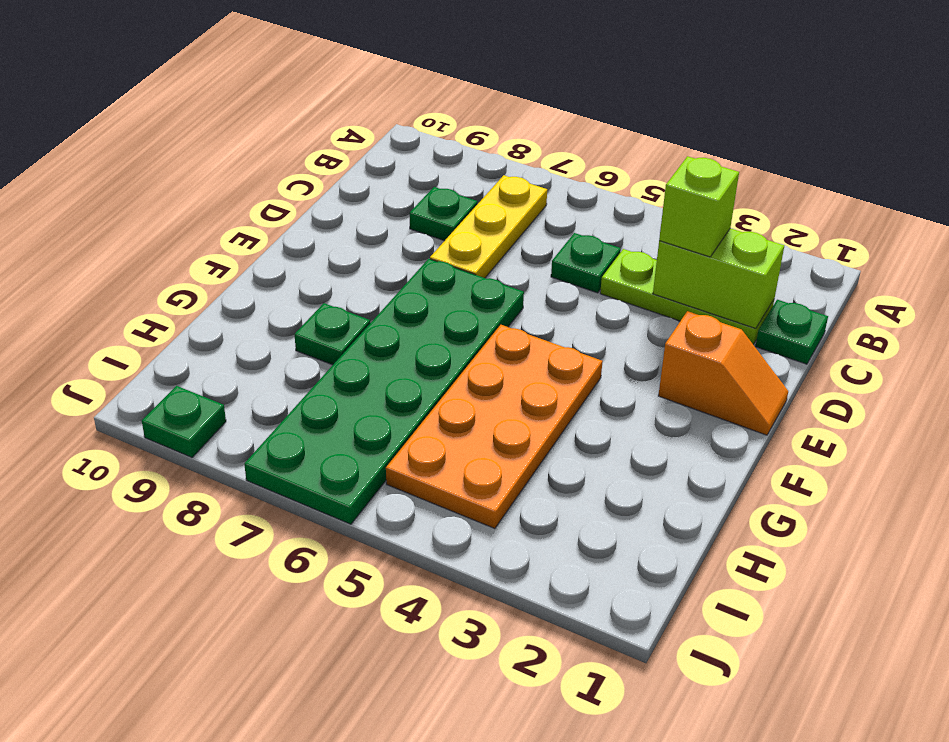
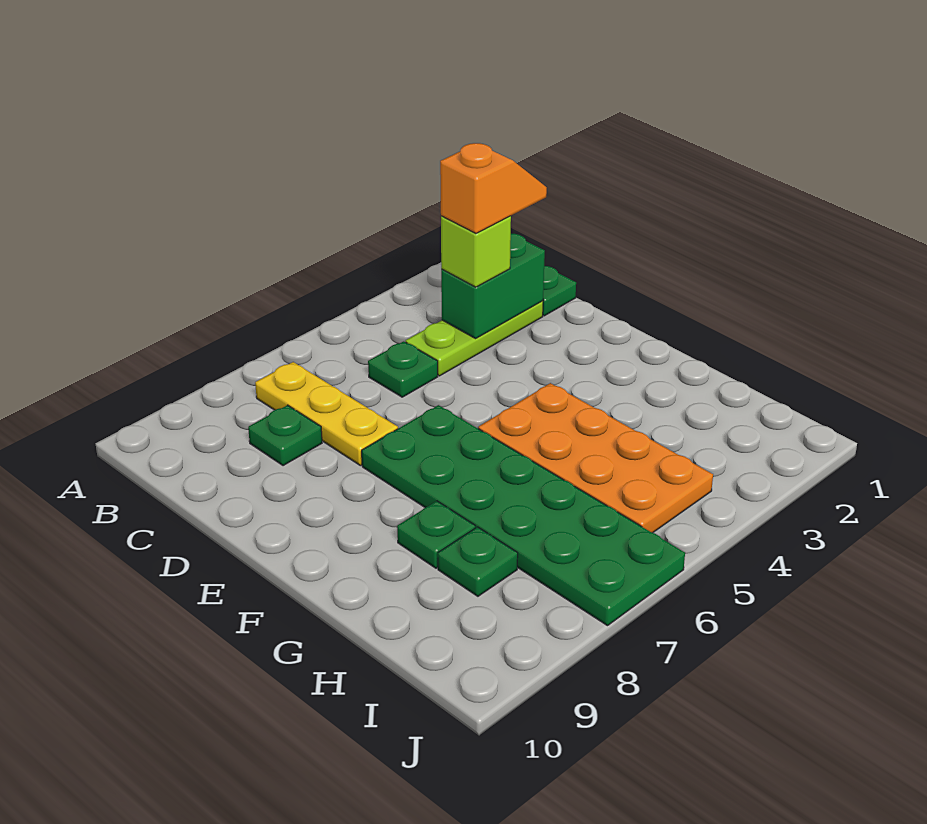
lime 1x2 brick [653,228,784,329] -> green 1x2 brick [441,234,545,339]
orange 1x2 slope [658,311,788,435] -> orange 1x2 slope moved to [440,143,547,234]
green 1x1 plate [142,386,226,457] -> green 1x1 plate moved to [438,527,518,596]

